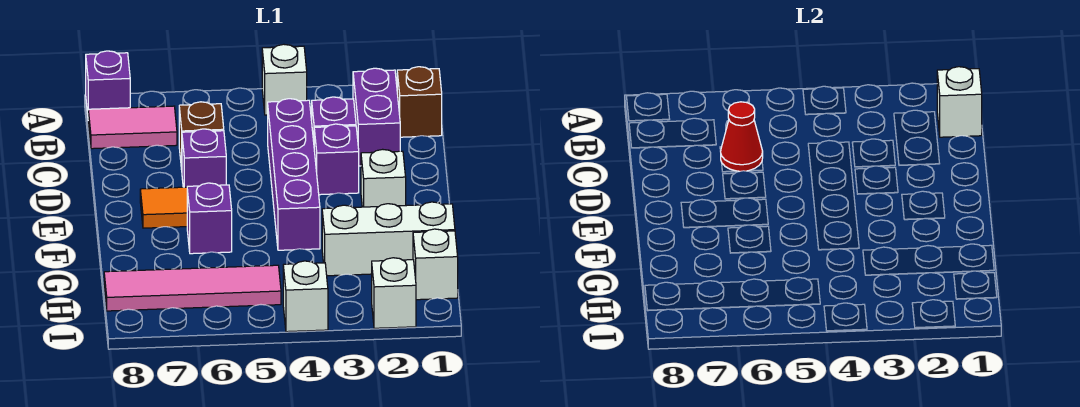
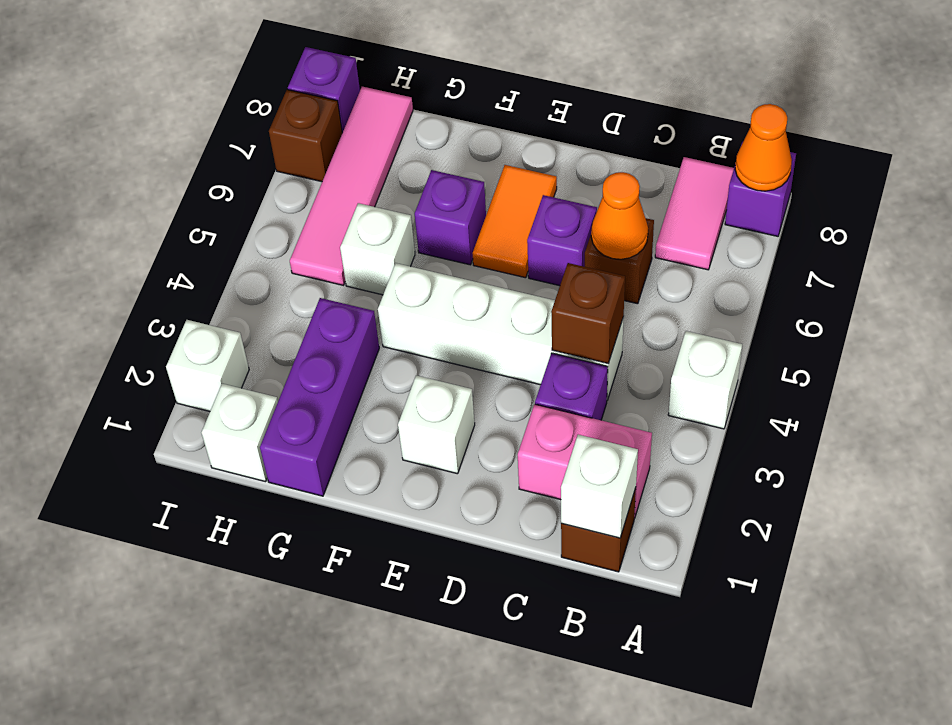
none -> orange 1x1 cone [735,104,792,191]
purple 1x2 brick [353,68,400,166] -> pink 1x2 brick [518,404,652,518]
purple 1x4 brick [268,99,320,250] -> white 1x4 brick [378,263,624,400]
none -> brown 1x1 brick [551,263,625,363]
red 1x1 cone [720,102,763,171] -> orange 1x1 cone [591,172,648,259]
purple 1x1 brick [314,124,359,195] -> purple 1x1 brick moved to [288,47,360,133]
white 1x3 brick [322,202,455,276] -> purple 1x3 brick [260,298,379,496]
white 1x1 brick [283,261,328,332] -> white 1x1 brick moved to [340,203,415,295]
none -> brown 1x1 brick [269,90,342,182]

